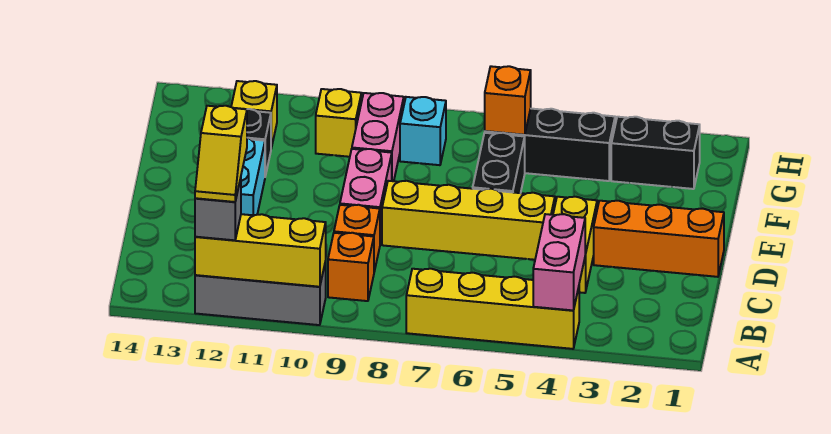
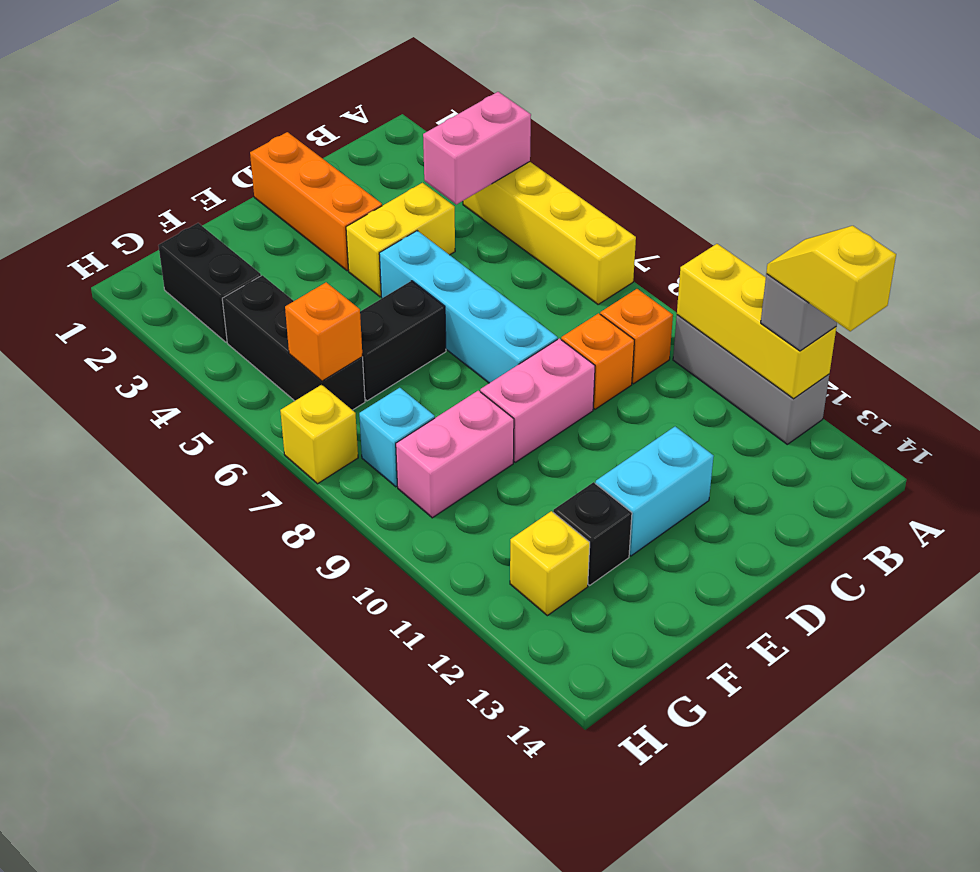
yellow 1x2 slope [195,106,247,202] -> yellow 1x2 slope turned to [766,226,896,331]
yellow 1x4 brick [382,181,555,260] -> cyan 1x4 brick [379,231,558,383]
yellow 1x1 brick [316,89,362,157] -> yellow 1x1 brick moved to [280,385,358,484]

